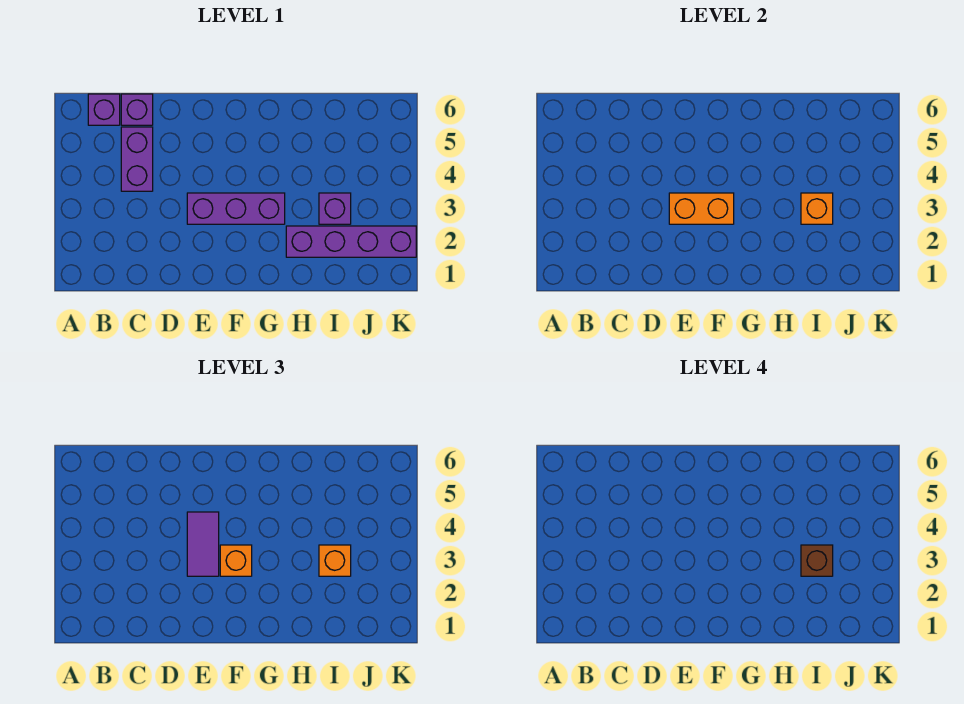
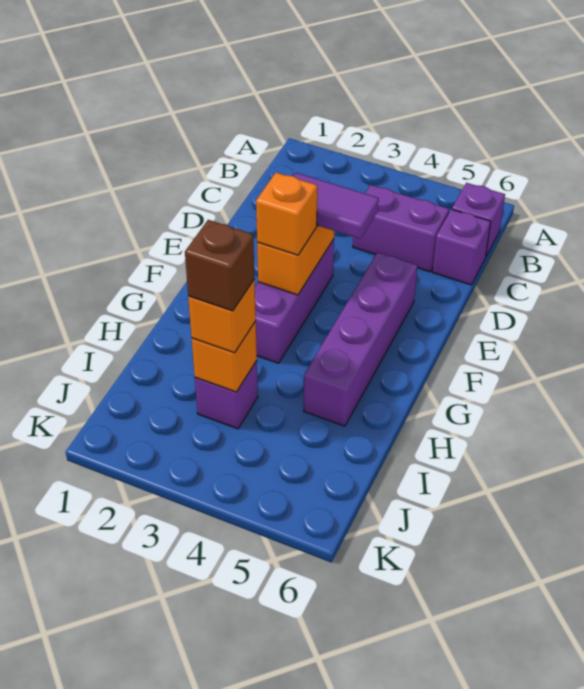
purple 1x4 brick [286,226,416,257] -> purple 1x4 brick moved to [304,252,417,426]

